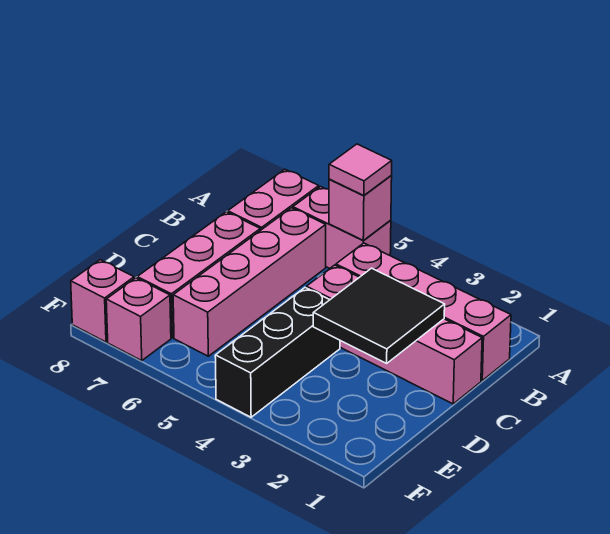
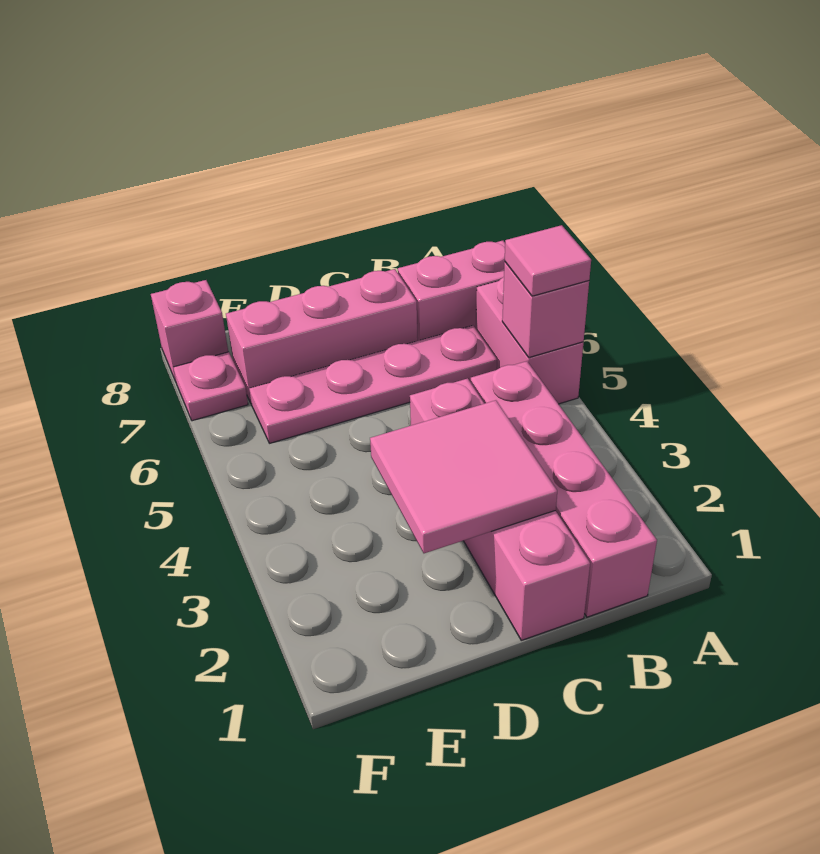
pink 1x4 brick [173,208,326,356] -> pink 1x4 plate [249,326,497,443]
black 2x2 tile [313,268,445,363] -> pink 2x2 tile [370,400,557,553]
black 1x3 brick [215,288,340,417] -> none
pink 1x1 brick [106,278,171,360] -> pink 1x1 plate [173,352,248,421]

